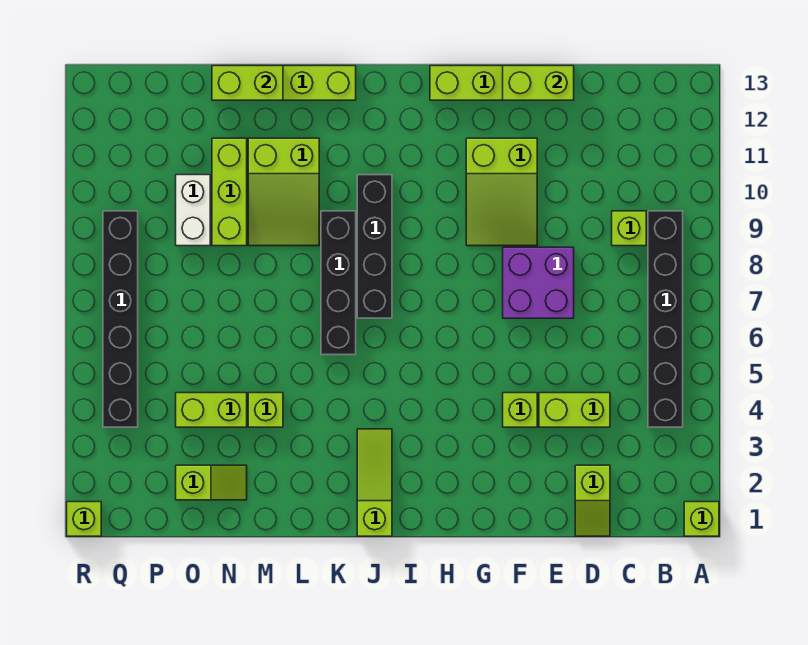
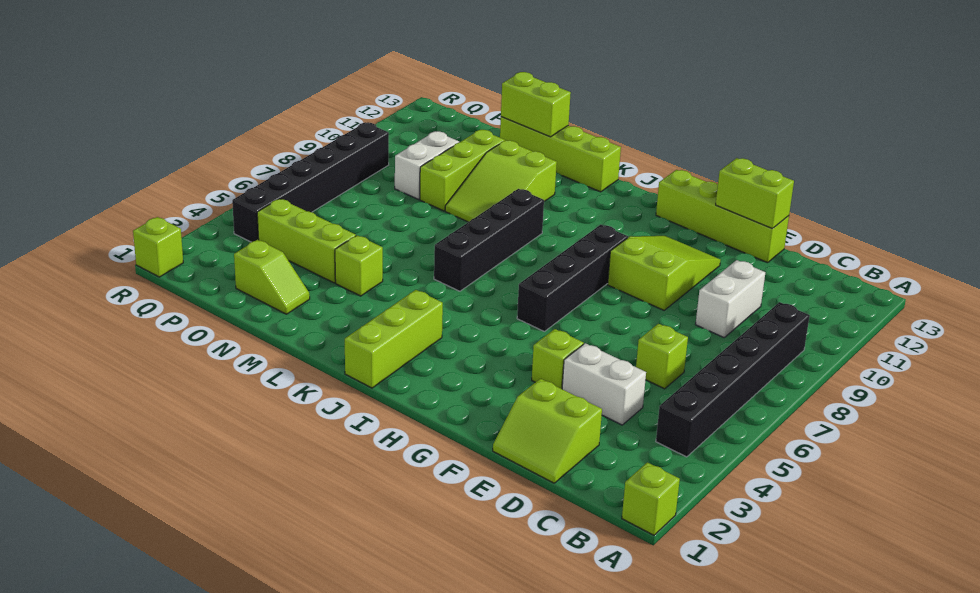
lime 1x1 brick [612,211,646,246] -> lime 1x1 brick moved to [636,324,688,389]
lime 1x2 slope [575,465,610,536] -> lime 2x2 slope [493,379,602,483]
lime 1x2 brick [539,393,610,427] -> white 1x2 brick [562,343,646,425]
none -> white 1x2 brick [696,260,765,337]
purple 2x2 brick [503,247,574,318] -> none
lime 2x3 slope [466,138,537,246] -> lime 2x3 slope turned to [608,236,721,310]
lime 1x3 slope [357,429,392,536] -> lime 1x3 brick [345,290,443,388]
black 1x4 brick [357,175,392,318] -> black 1x4 brick moved to [517,225,628,331]
lime 1x2 brick [176,393,247,427] -> lime 1x3 brick [257,199,356,283]

